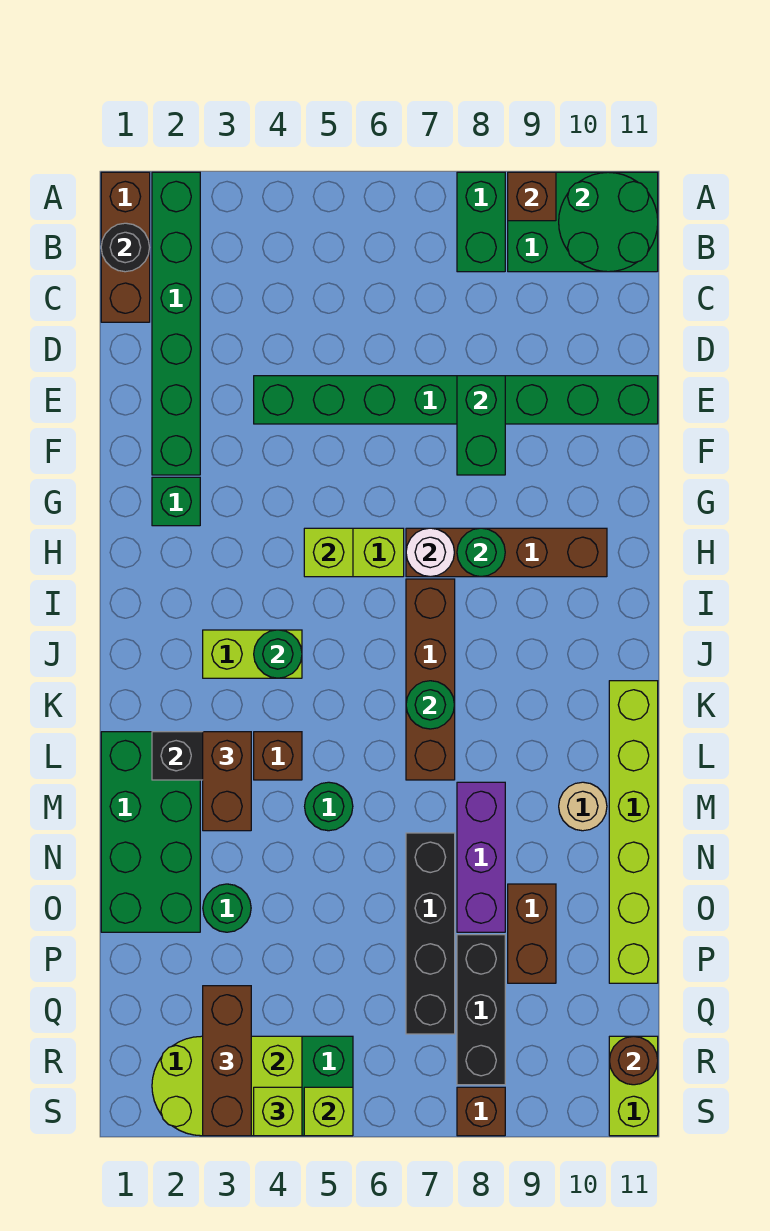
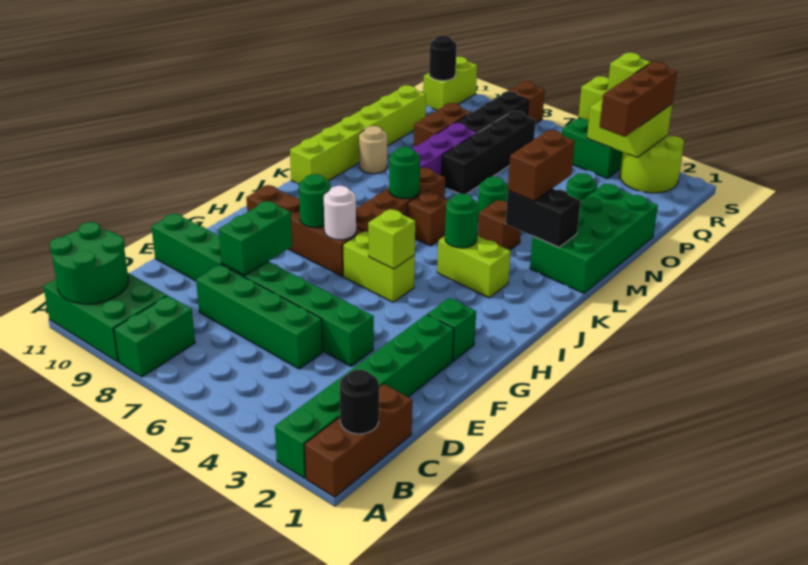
brown 1x1 brick [508,172,556,221] -> brown 1x1 brick moved to [407,191,448,246]
none -> green 1x4 brick [196,264,323,369]
brown 1x1 round brick [609,1036,658,1085] -> black 1x1 round brick [429,35,457,81]

